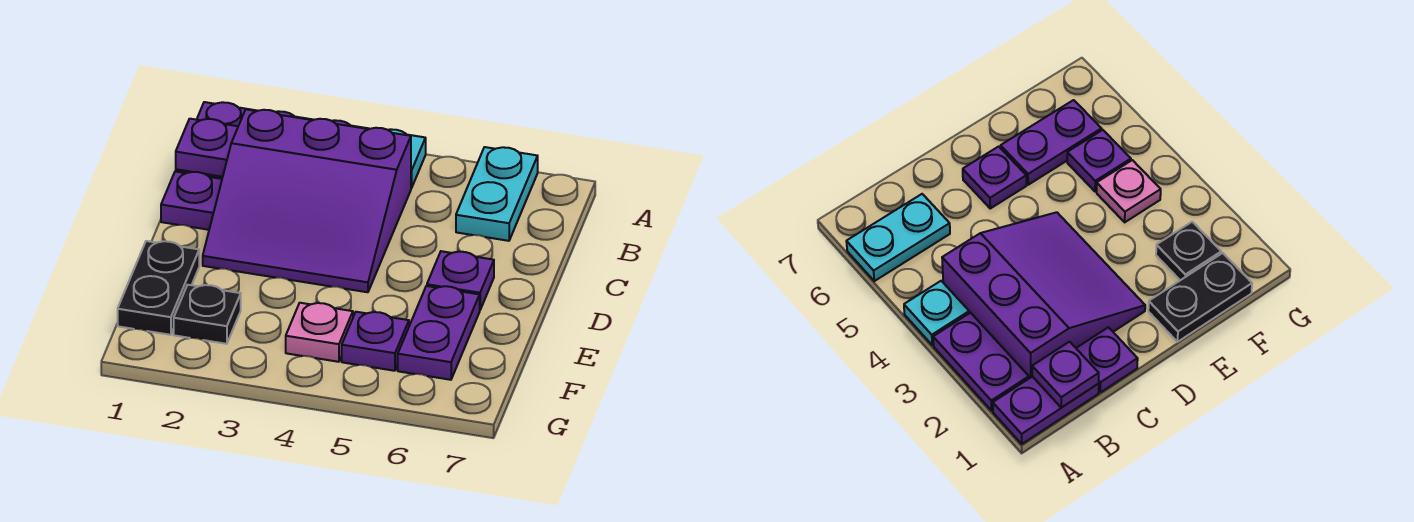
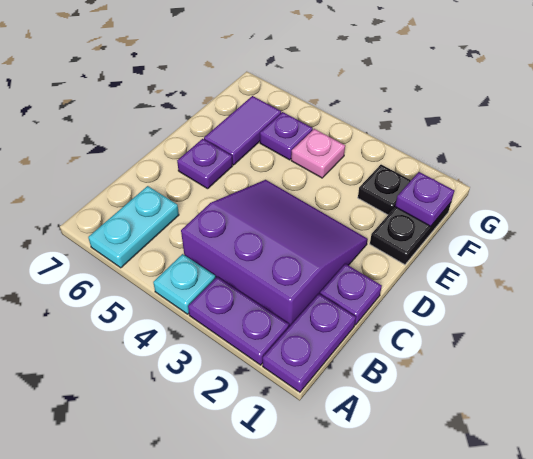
purple 1x1 plate [176,119,238,177] -> purple 1x1 plate moved to [395,172,455,226]
purple 1x2 plate [398,286,480,380] -> purple 1x2 tile [204,96,281,165]

